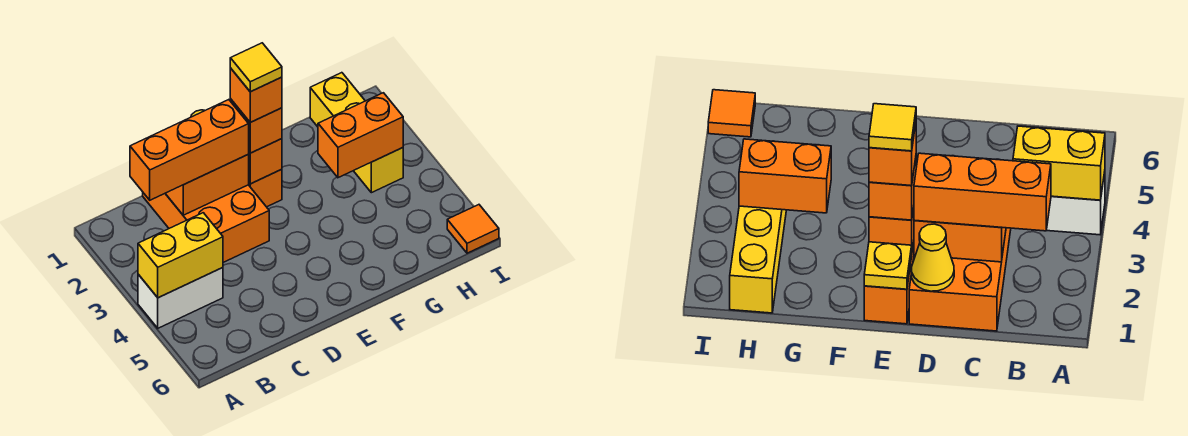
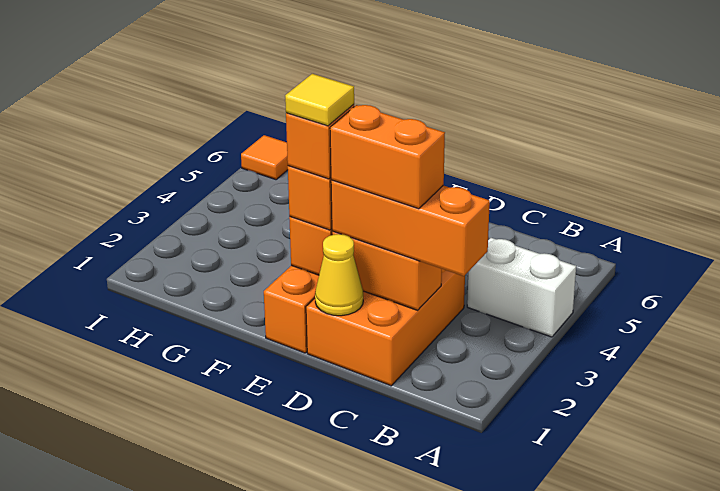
yellow 1x2 brick [138,213,223,298] -> none
yellow 1x1 plate [864,242,912,289] -> none
orange 1x2 brick [318,93,403,178] -> orange 1x2 brick moved to [330,105,445,209]
yellow 1x3 brick [310,73,403,193] -> none

